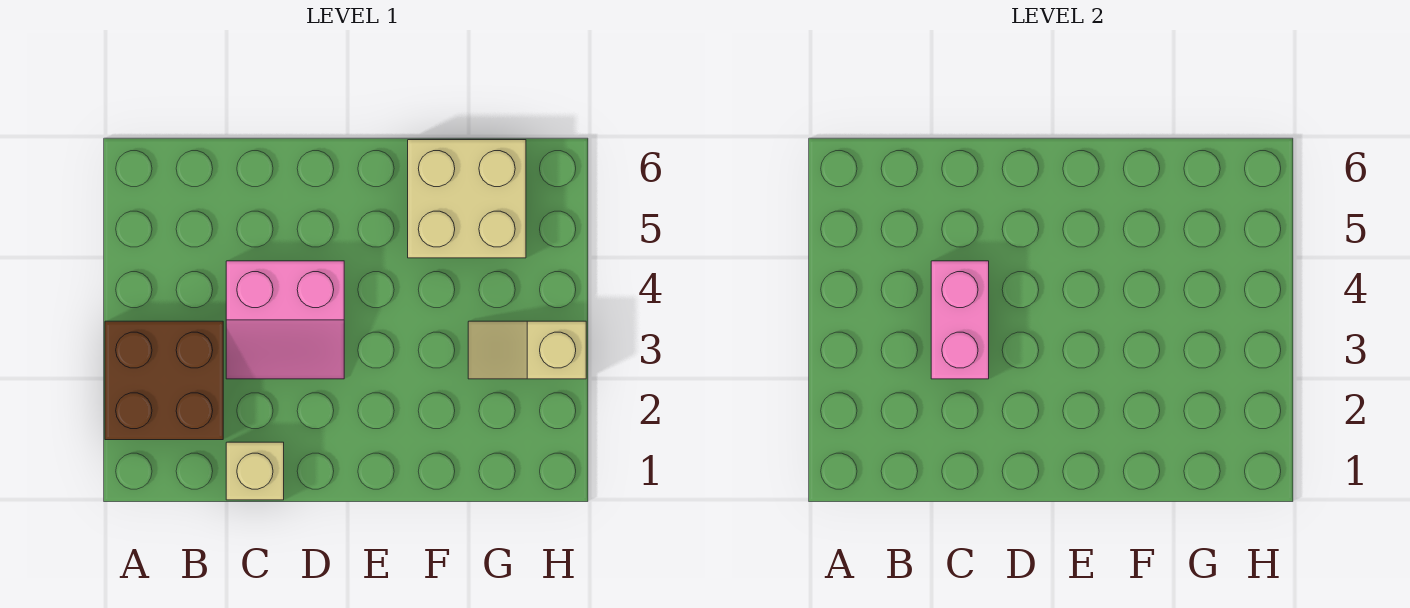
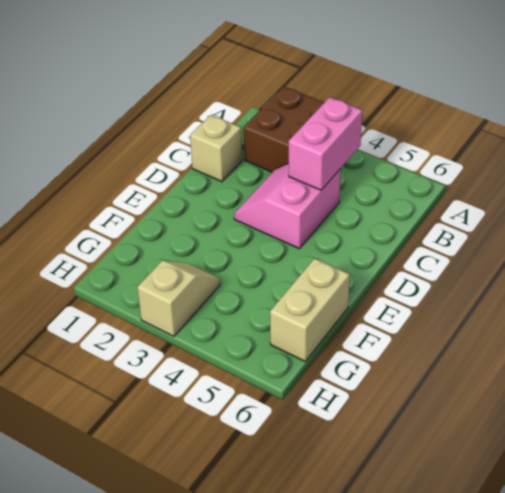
pink 1x2 brick [931,261,989,379] -> pink 1x2 brick turned to [289,97,362,190]
tan 2x2 brick [408,140,526,258] -> tan 1x2 brick [270,258,350,361]

